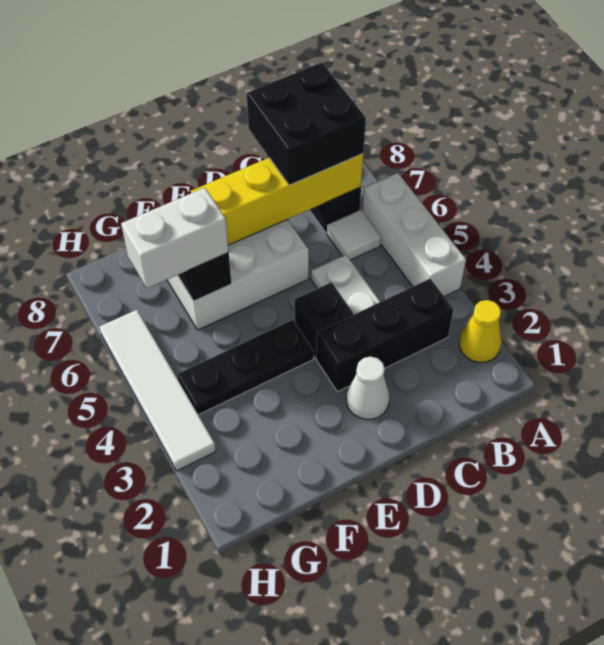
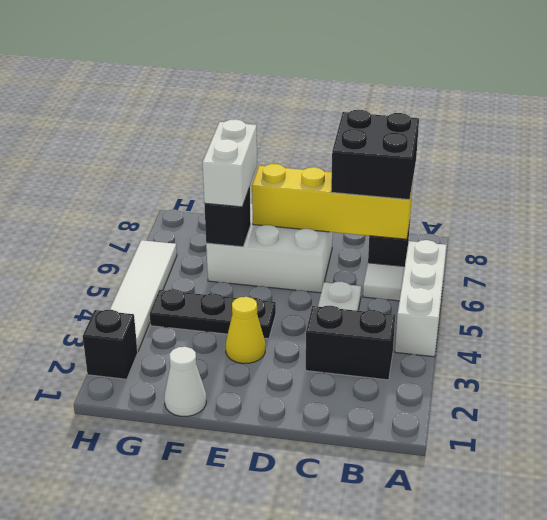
yellow 1x1 cone [459,300,502,362] -> yellow 1x1 cone moved to [226,297,265,363]
black 1x3 brick [316,278,453,392] -> black 1x2 brick [306,306,395,380]
white 1x1 cone [346,357,389,419] -> white 1x1 cone moved to [164,347,206,416]
black 1x1 brick [295,282,353,358] -> black 1x1 brick moved to [83,310,138,379]
white 1x2 brick [121,188,229,288] -> white 1x2 brick turned to [203,119,257,207]

